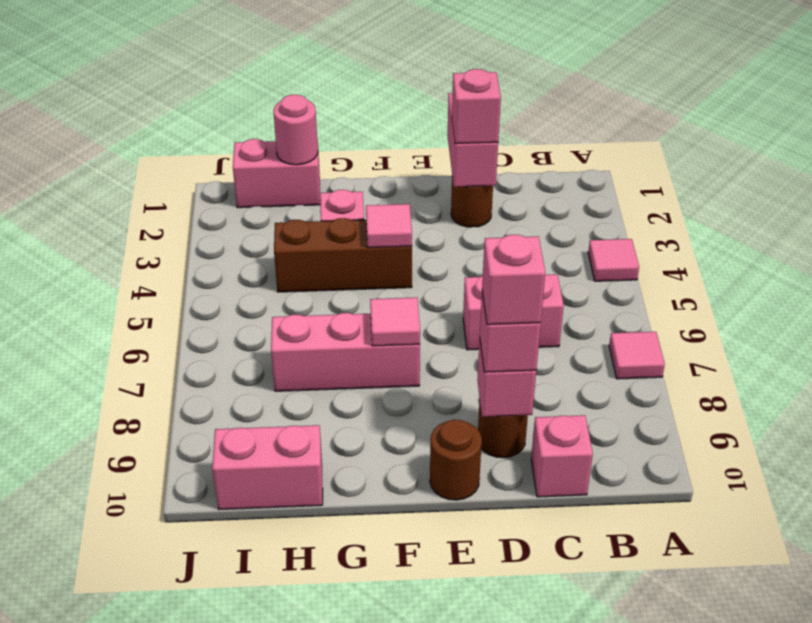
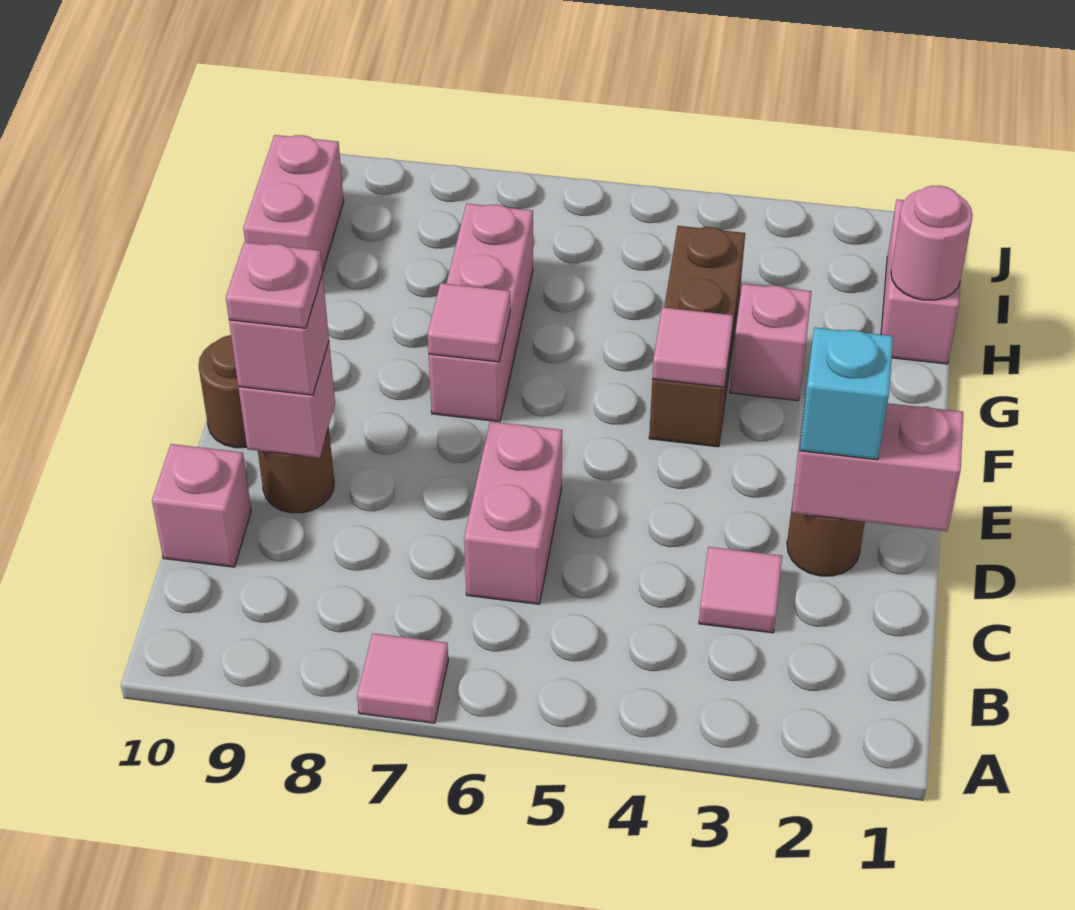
pink 1x1 tile [588,239,639,281] -> pink 1x1 tile moved to [699,547,782,633]
pink 1x1 brick [452,69,501,144] -> cyan 1x1 brick [800,327,893,460]
pink 1x1 brick [482,235,545,325] -> pink 1x1 plate [226,242,323,328]

